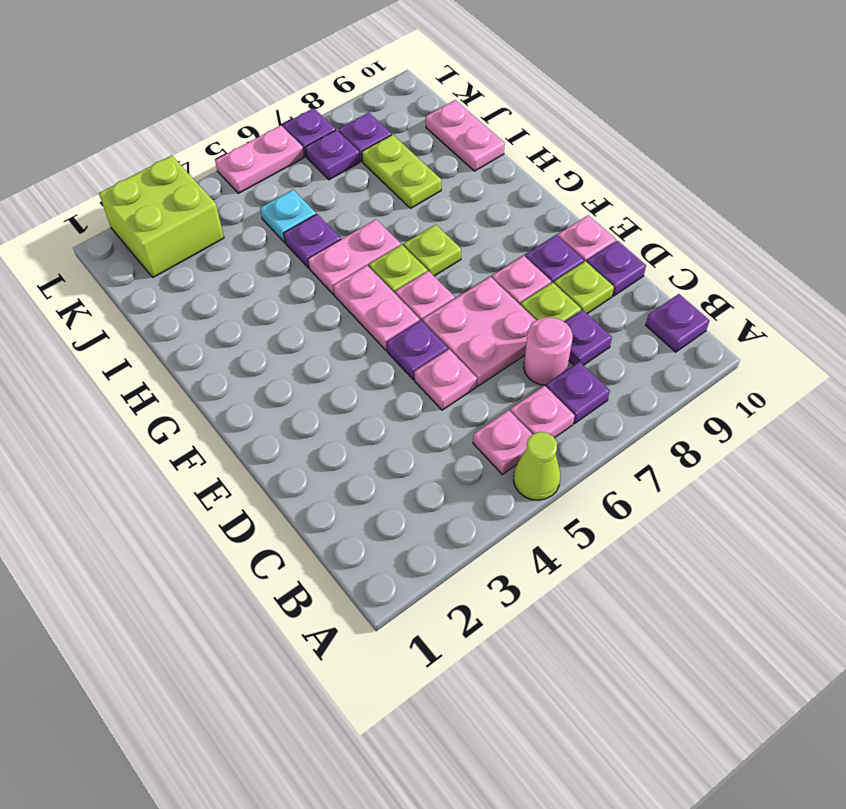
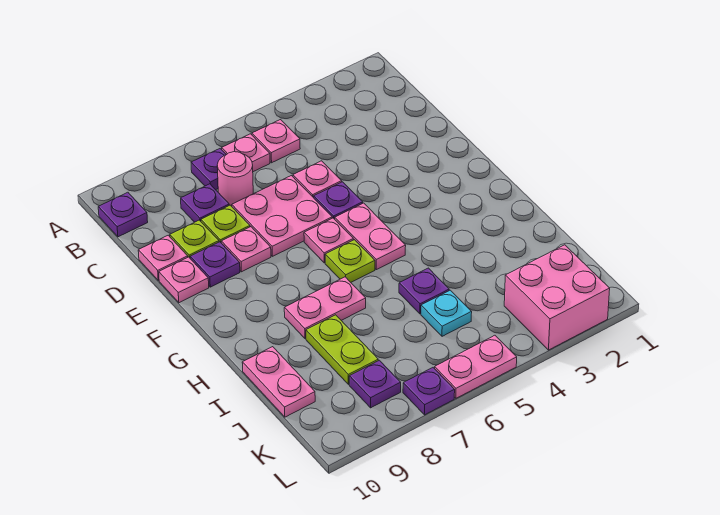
lime 1x1 cone [513,432,561,500] -> none
purple 1x1 plate [587,241,646,296] -> pink 1x1 plate [138,235,188,280]
lime 1x1 plate [404,225,461,276] -> none
pink 1x2 plate [308,219,401,294] -> pink 1x2 plate moved to [284,277,366,339]
lime 2x2 brick [99,155,224,277] -> pink 2x2 brick [504,245,610,350]
purple 1x1 plate [305,130,360,180] -> none

